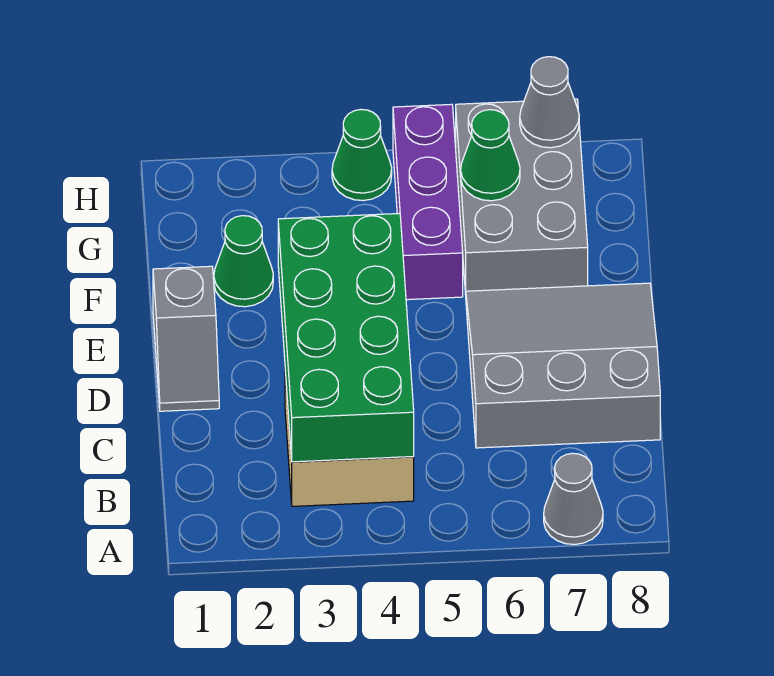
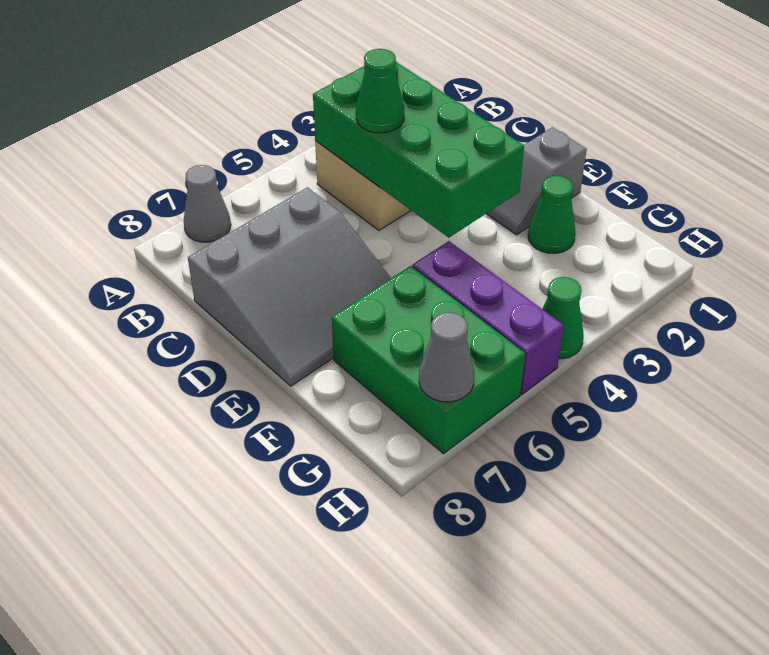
grey 1x2 slope [153,266,219,411] -> grey 1x2 slope turned to [487,127,587,235]
grey 2x3 brick [456,99,588,295] -> green 2x3 brick [332,266,525,454]
green 1x1 cone [461,110,520,201] -> green 1x1 cone moved to [356,49,404,133]

